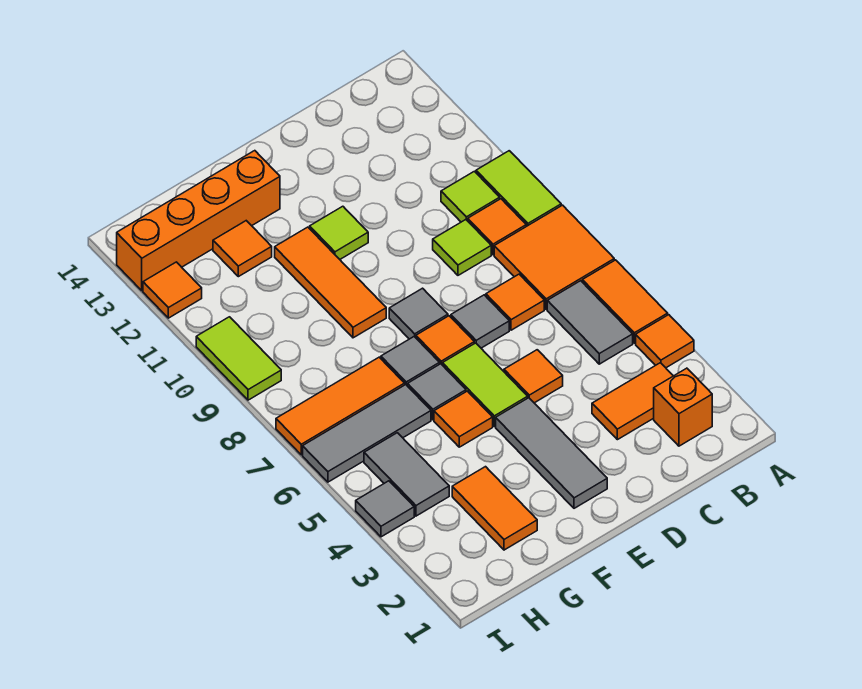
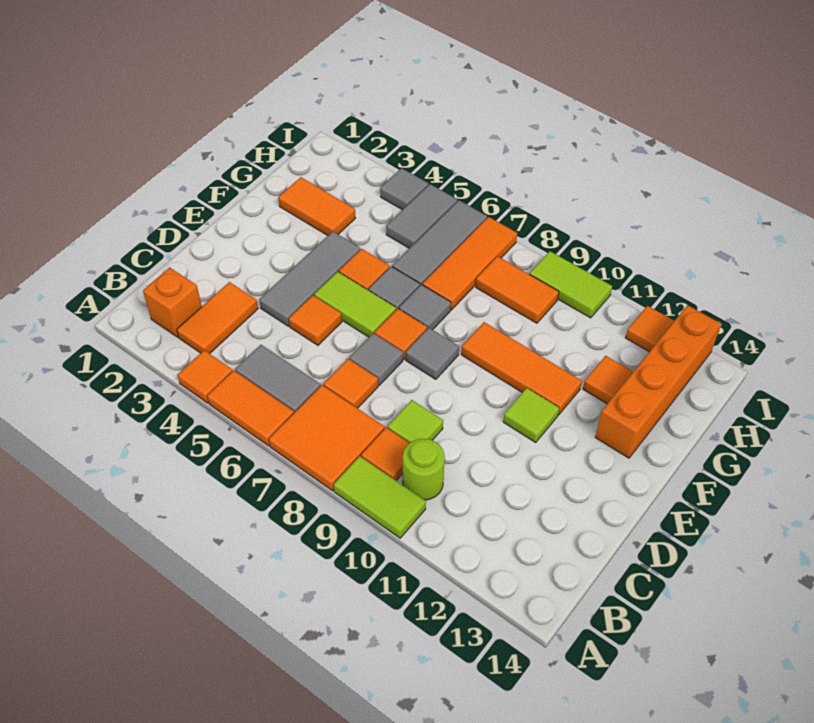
lime 1x1 tile [441,171,500,222] -> lime 1x1 round brick [403,439,445,500]
grey 1x3 tile [496,398,607,508] -> grey 1x3 tile turned to [259,232,360,326]
grey 1x2 tile [364,433,449,516] -> grey 1x2 tile turned to [386,184,457,248]
none -> orange 1x2 tile [476,256,559,323]

